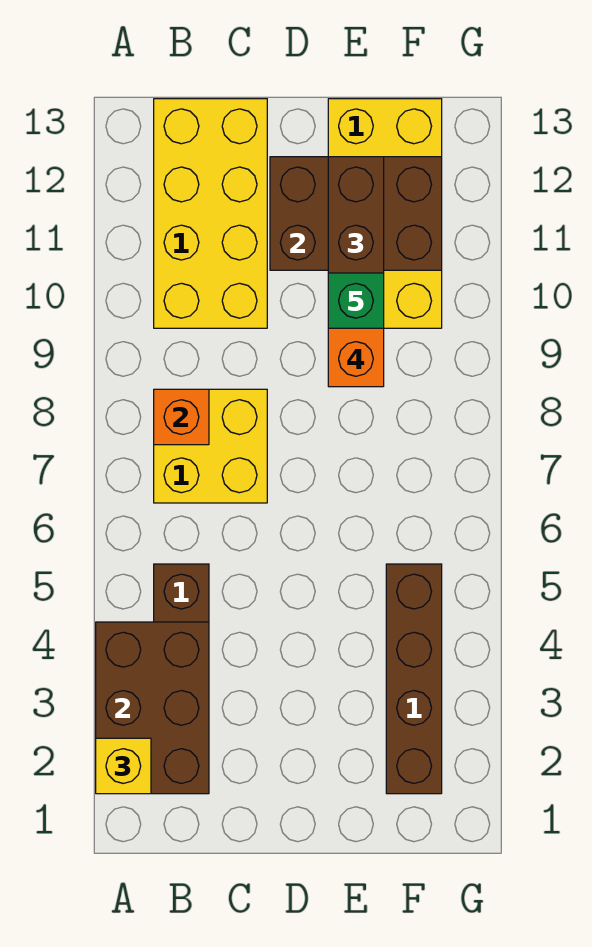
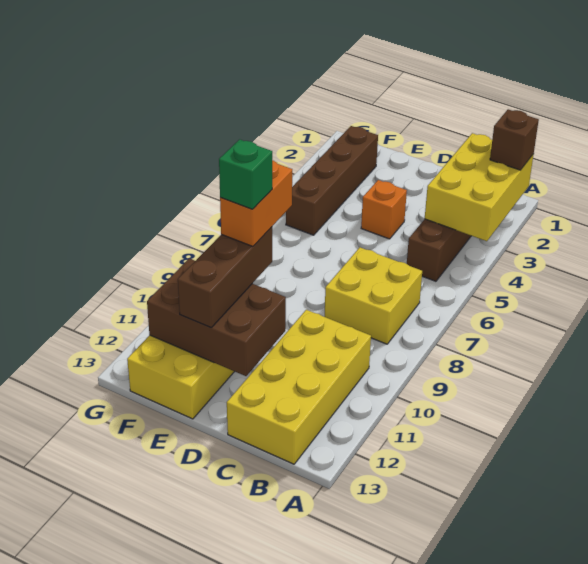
brown 2x3 brick [96,622,209,794] -> yellow 2x3 brick [425,133,534,241]
yellow 1x1 brick [96,738,151,794] -> brown 1x1 brick [490,109,539,170]
orange 1x1 brick [154,389,209,445] -> orange 1x1 brick moved to [361,180,407,239]

